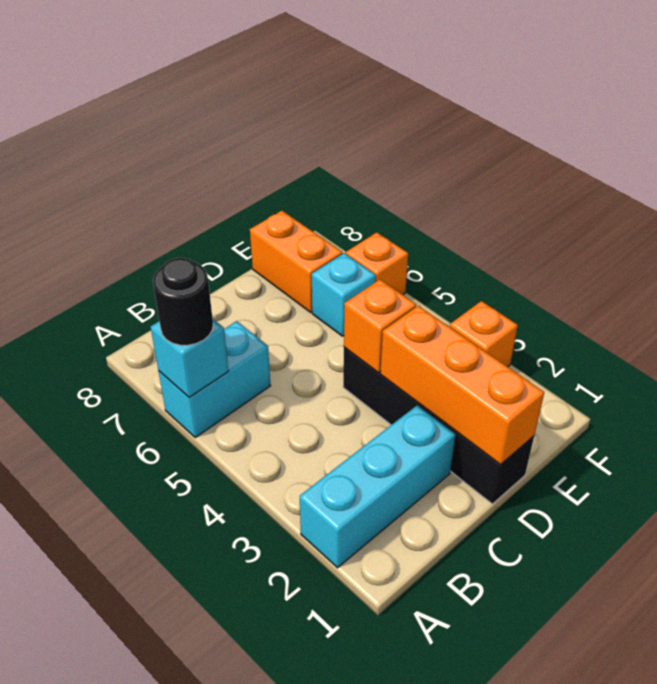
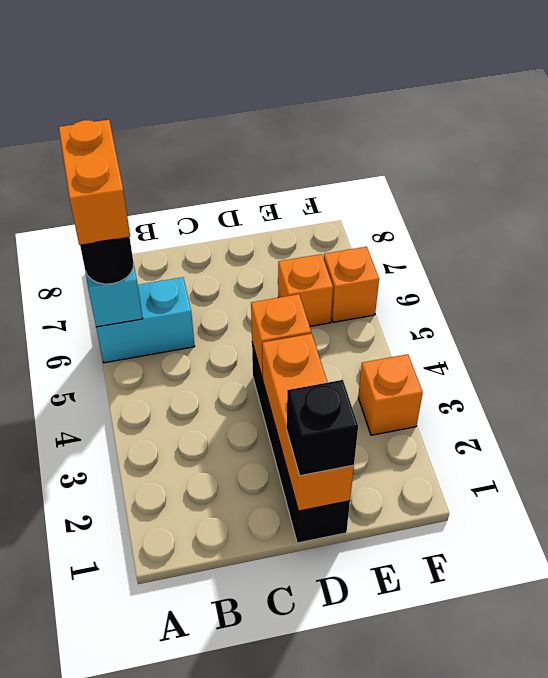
cyan 1x3 brick [300,405,456,568] -> none
none -> black 1x1 brick [287,380,358,476]
cyan 1x1 brick [312,253,376,336] -> orange 1x1 brick [278,254,333,326]
orange 1x2 brick [250,211,343,312] -> orange 1x2 brick moved to [59,120,130,245]

